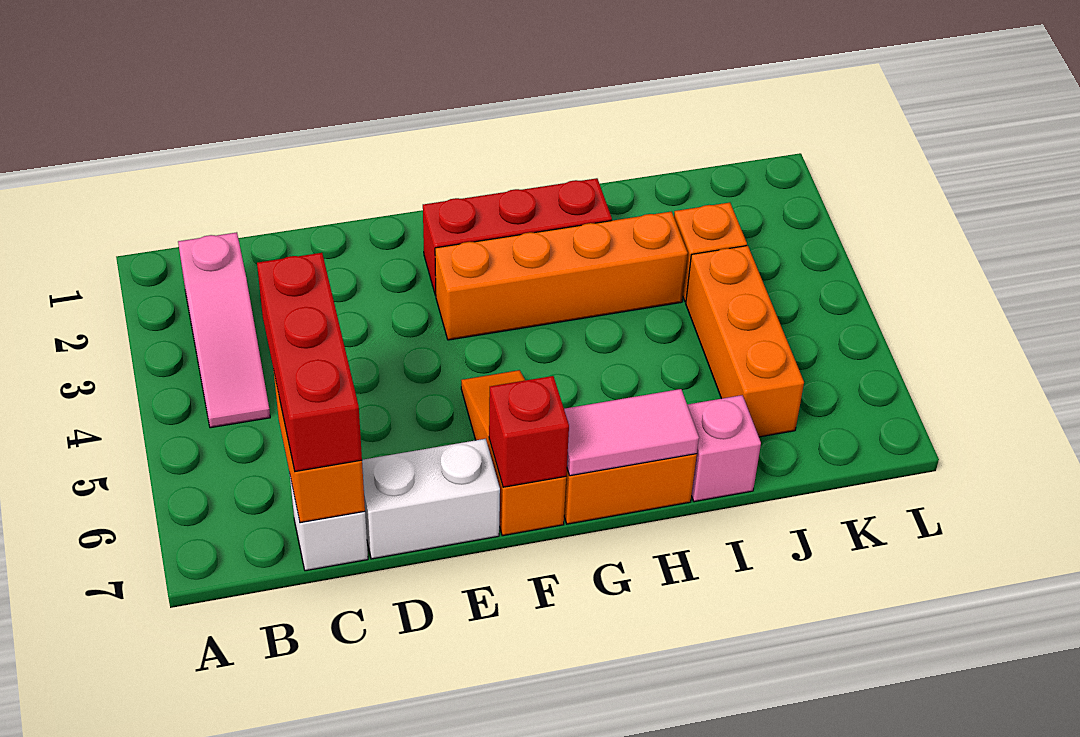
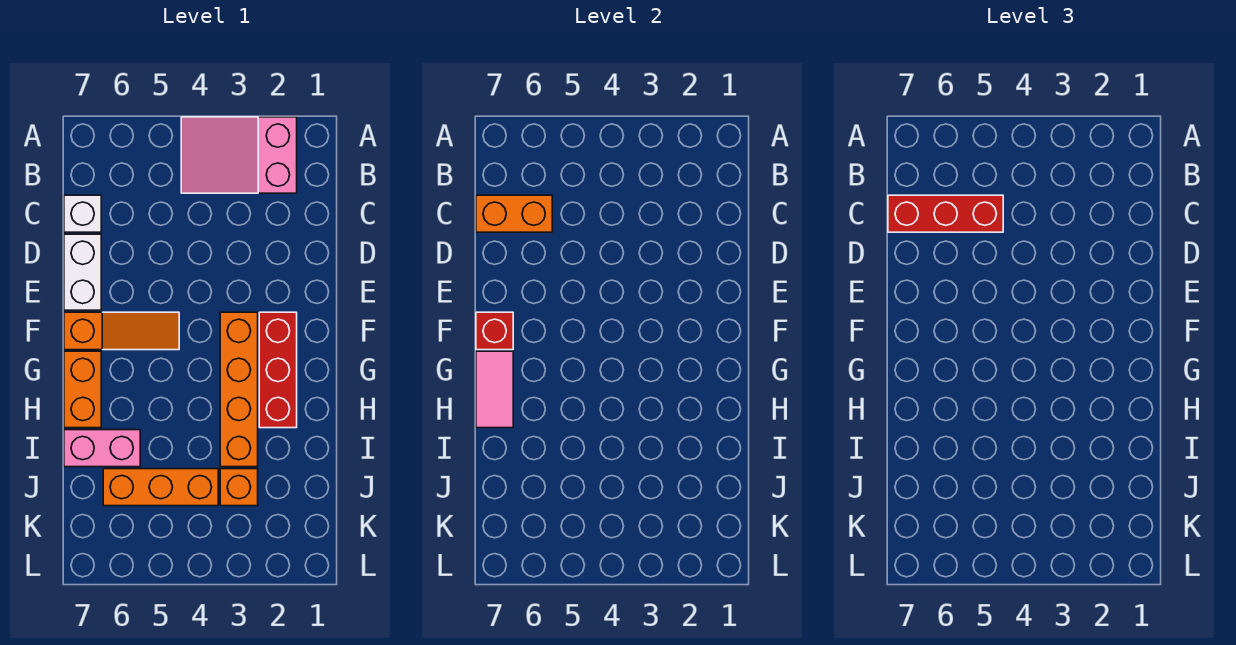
pink 1x3 slope [178,232,270,428] -> pink 2x3 slope [181,117,297,193]
pink 1x1 brick [687,395,761,502] -> pink 1x2 brick [64,430,140,467]

